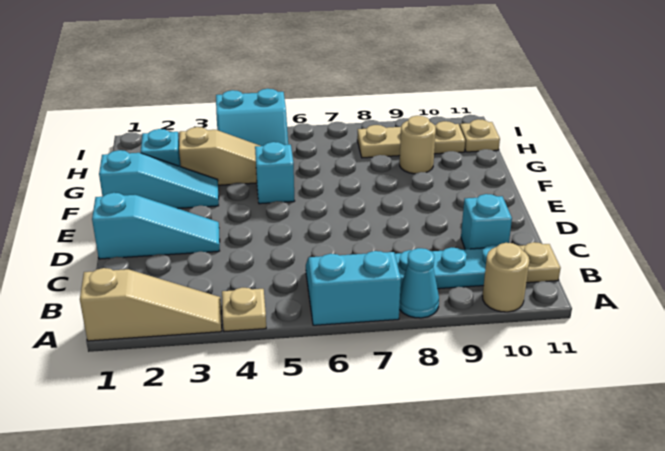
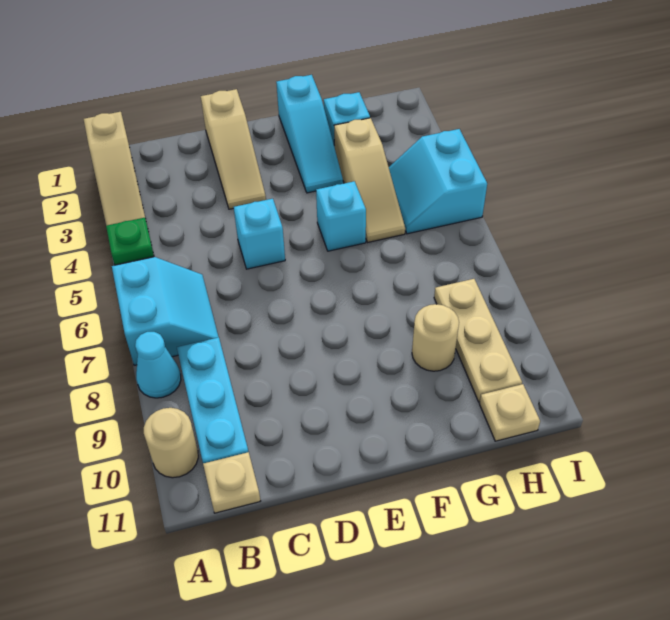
tan 1x1 plate [222,288,266,332] -> green 1x1 plate [106,218,154,265]
cyan 1x1 brick [461,194,512,249] -> cyan 1x1 brick moved to [234,199,285,269]
cyan 1x3 slope [92,193,220,259] -> tan 1x3 slope [201,89,266,209]

